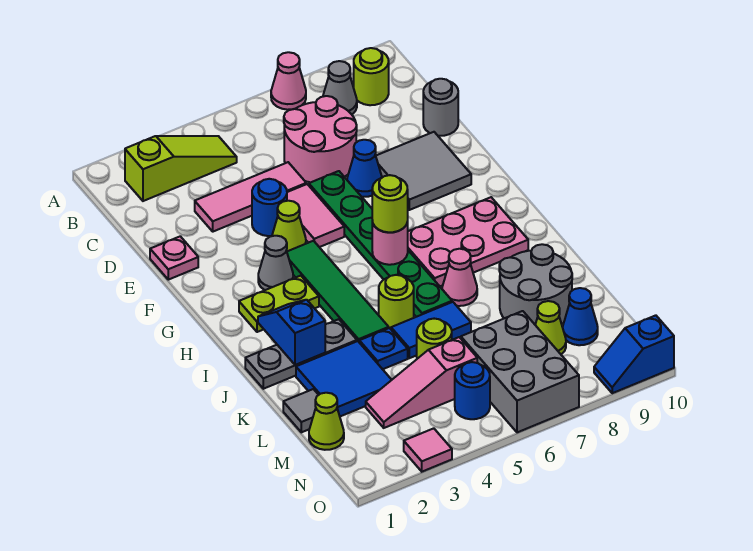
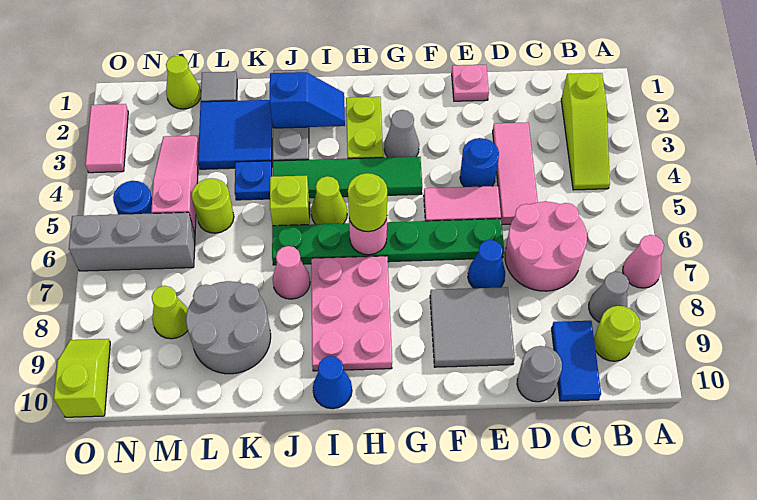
lime 1x1 cone [272,201,306,251] -> lime 1x1 cone moved to [311,176,347,224]
lime 1x1 round brick [379,275,414,329] -> lime 1x1 brick [270,175,310,226]
blue 1x2 tile [391,302,471,358] -> blue 1x2 tile moved to [552,321,601,401]
grey 2x3 brick [461,311,579,432] -> grey 1x3 brick [69,212,195,271]
blue 1x1 cone [563,288,598,345] -> blue 1x1 cone moved to [313,356,352,409]
pink 1x1 tile [404,428,452,472] -> pink 1x2 tile [85,104,128,173]
blue 1x2 slope [594,315,674,393] -> lime 1x2 slope [54,339,110,417]

